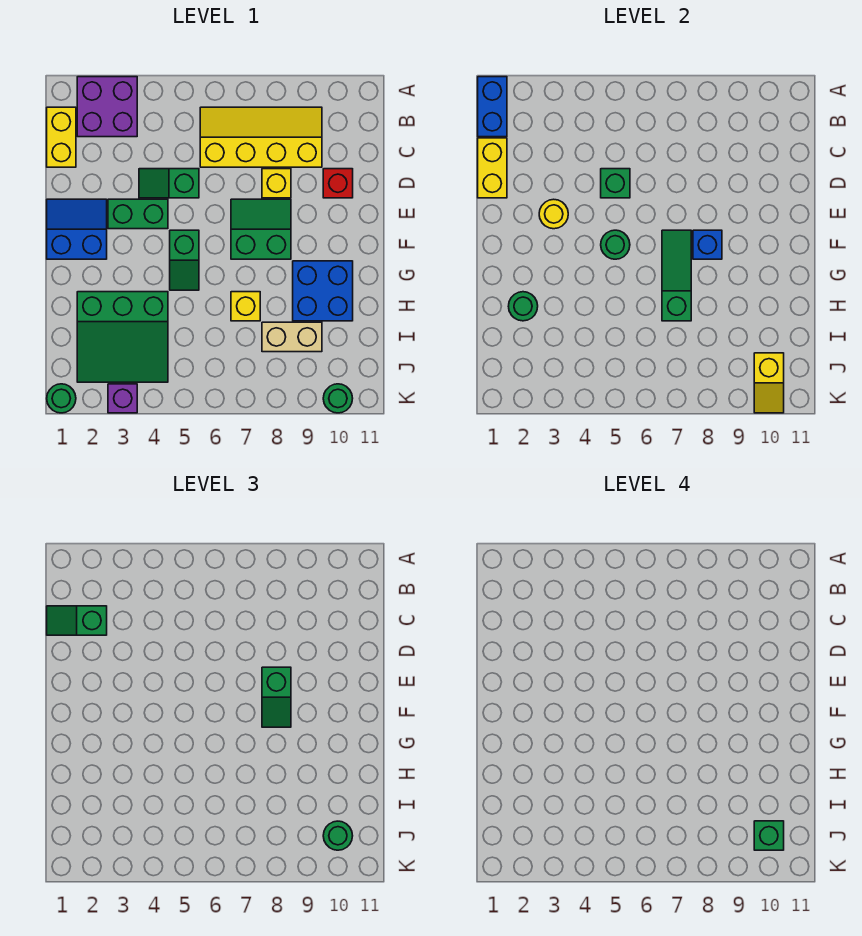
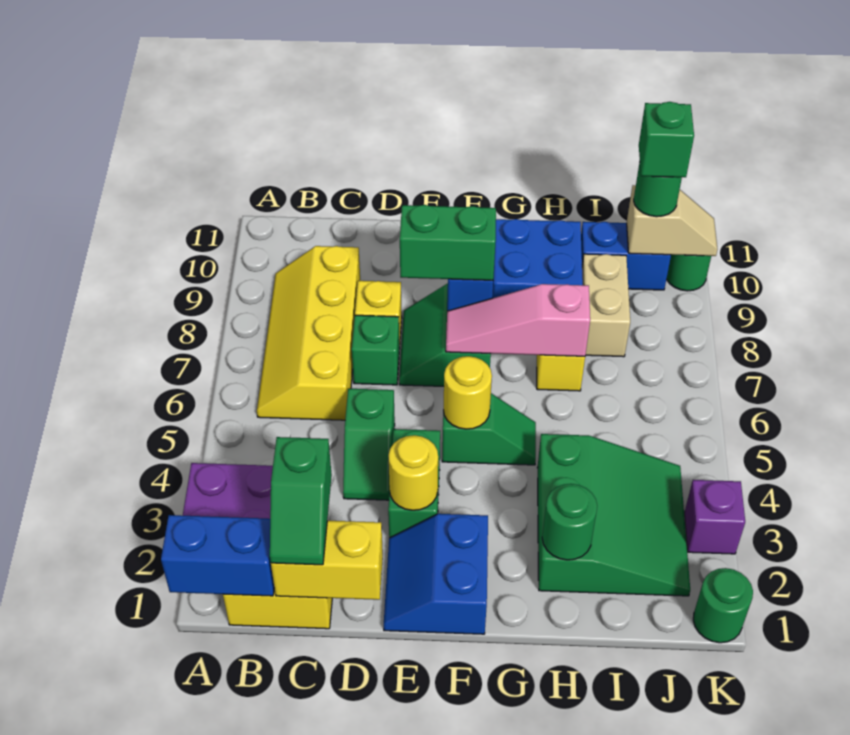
green 1x1 brick [601,169,630,198] -> green 1x1 brick moved to [352,315,399,385]
red 1x1 brick [323,169,353,198] -> none
green 1x2 slope [262,667,291,727] -> green 1x2 brick [400,205,496,280]
green 1x1 round brick [601,230,630,259] -> yellow 1x1 round brick [443,356,492,429]
green 1x3 slope [662,230,691,321] -> pink 1x3 slope [446,284,590,356]
none -> blue 1x2 brick [581,222,671,290]
yellow 1x2 slope [754,353,784,413] -> tan 1x2 slope [627,185,718,256]

